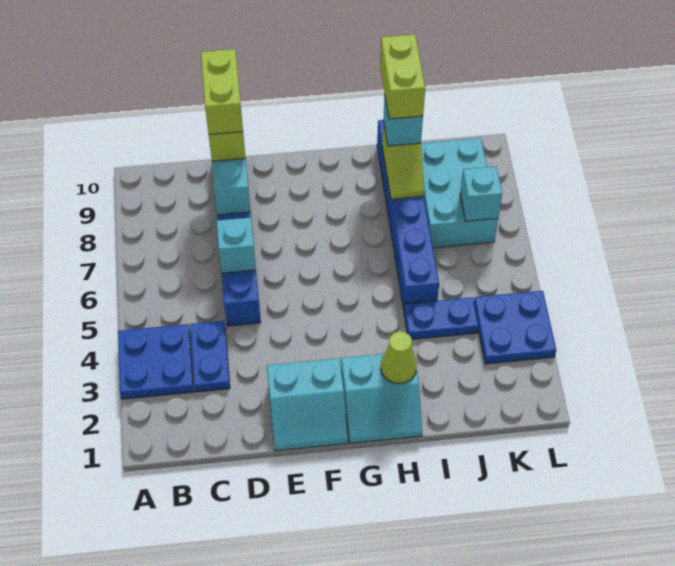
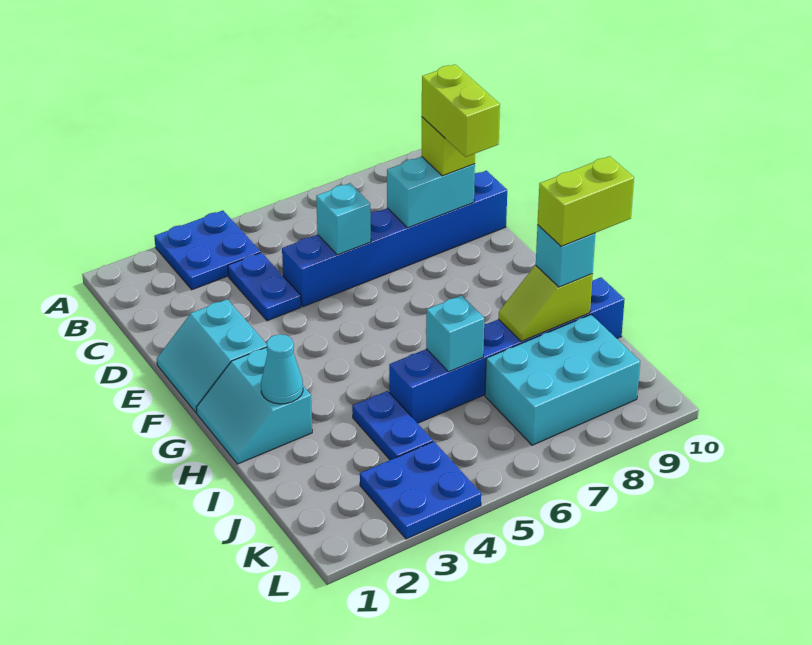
blue 1x2 plate [190,321,230,392] -> blue 1x2 plate turned to [228,253,301,321]
lime 1x2 brick [201,49,243,134] -> lime 1x2 brick turned to [422,64,500,157]
lime 1x1 cone [381,331,417,384] -> cyan 1x1 cone [261,334,303,404]
cyan 1x1 brick [460,166,502,221] -> cyan 1x1 brick moved to [426,295,484,372]

